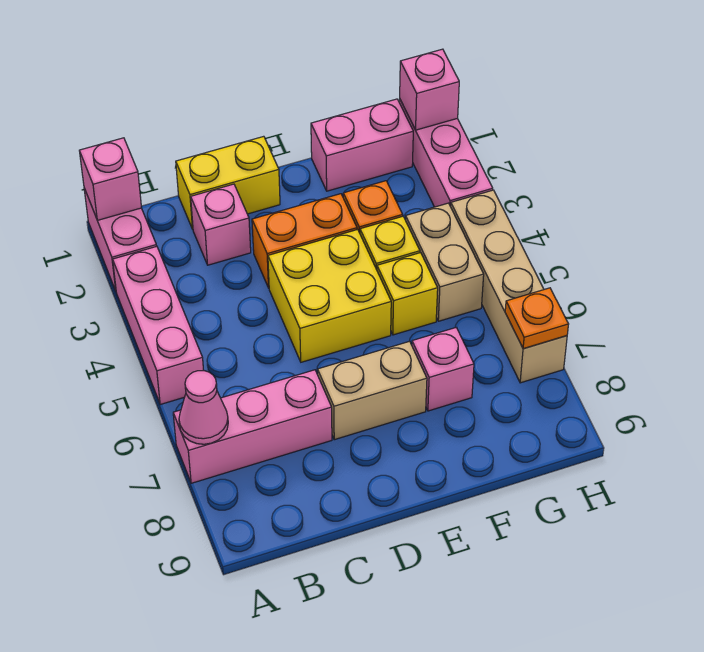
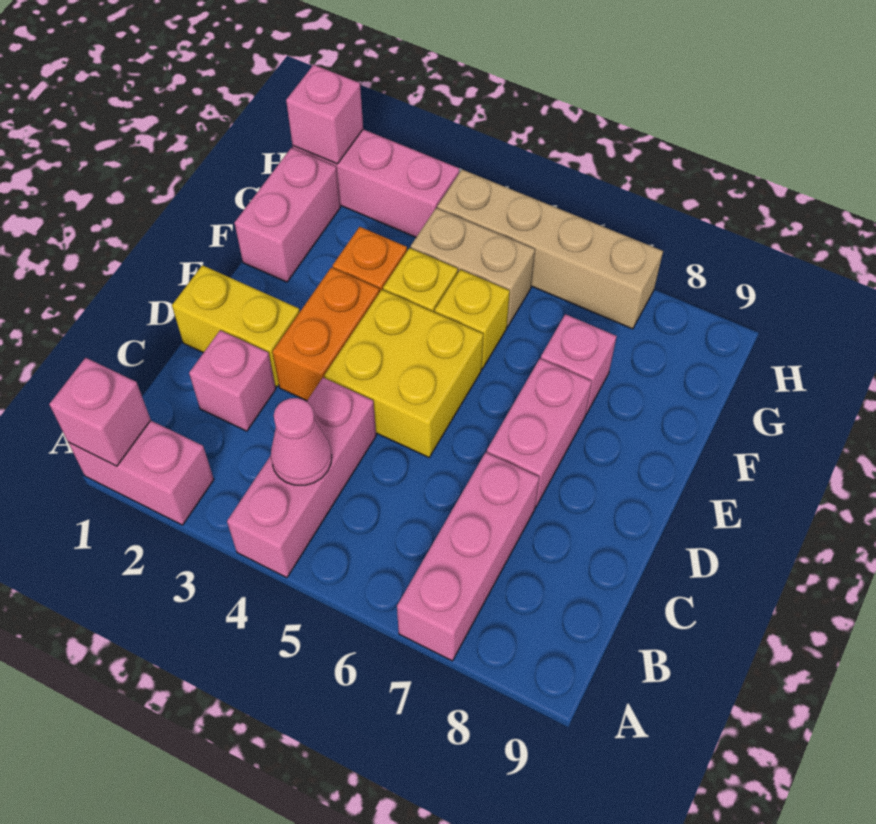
pink 1x3 brick [113,246,204,405] -> pink 1x3 brick turned to [227,378,376,578]
pink 1x1 cone [179,371,228,444] -> pink 1x1 cone moved to [271,398,332,485]
yellow 1x2 brick [176,136,280,229] -> yellow 1x2 brick turned to [172,265,300,387]
tan 1x2 brick [318,341,427,440] -> pink 1x2 brick [487,358,592,507]
orange 1x1 plate [505,288,569,349] -> none

